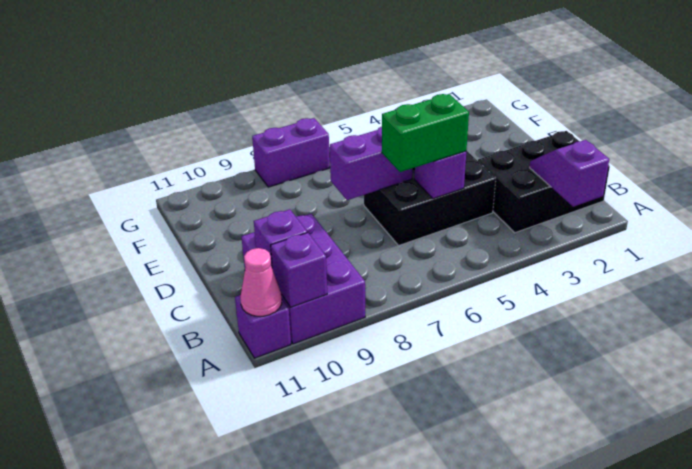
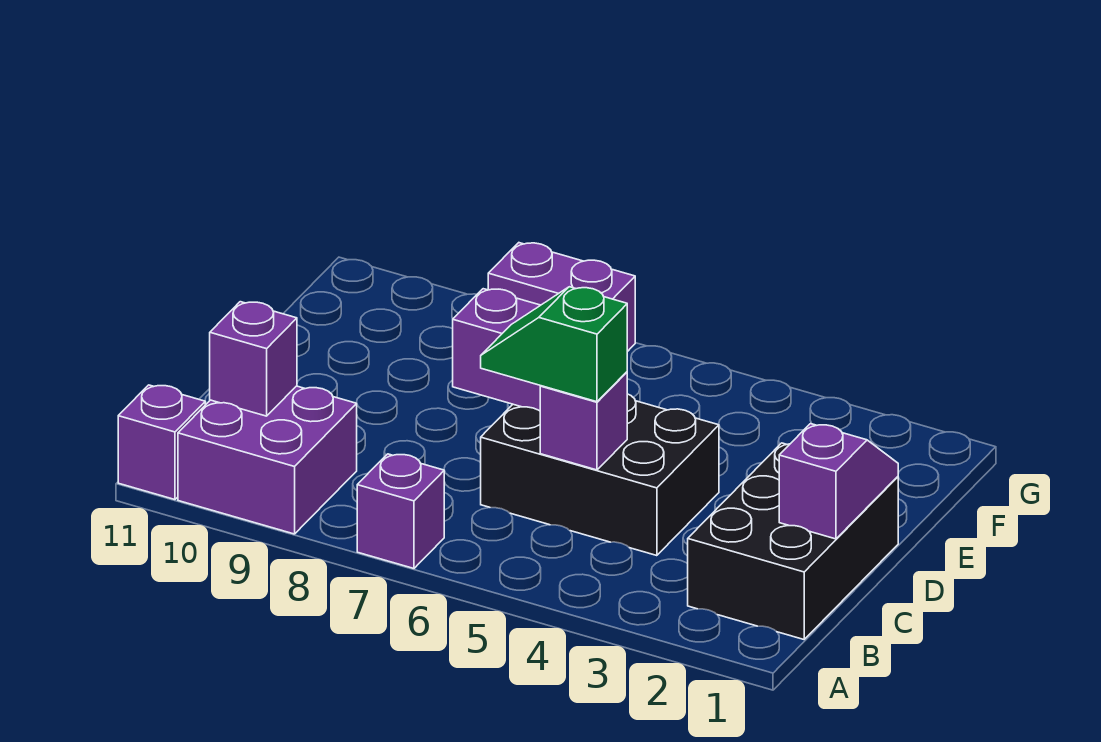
purple 1x2 slope [530,140,609,207] -> purple 1x2 slope moved to [779,424,898,539]
purple 2x3 brick [241,214,365,344] -> purple 2x2 brick [178,386,357,534]
purple 1x1 brick [271,233,327,307] -> purple 1x1 brick moved to [357,454,444,568]
pink 1x1 cone [240,248,282,316] -> none
black 2x3 brick [478,131,610,233] -> black 2x3 brick turned to [688,443,898,639]
green 1x2 brick [382,94,469,172] -> green 1x2 slope [481,287,627,402]

